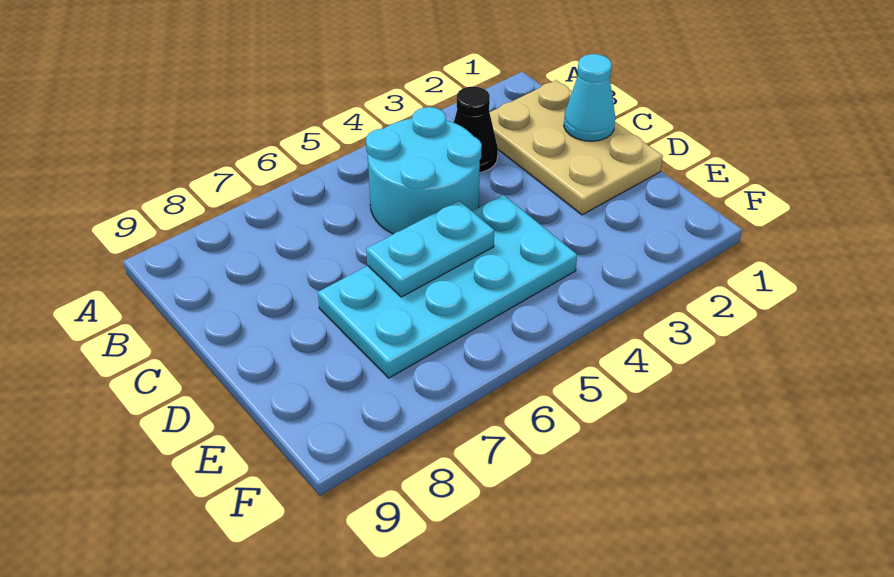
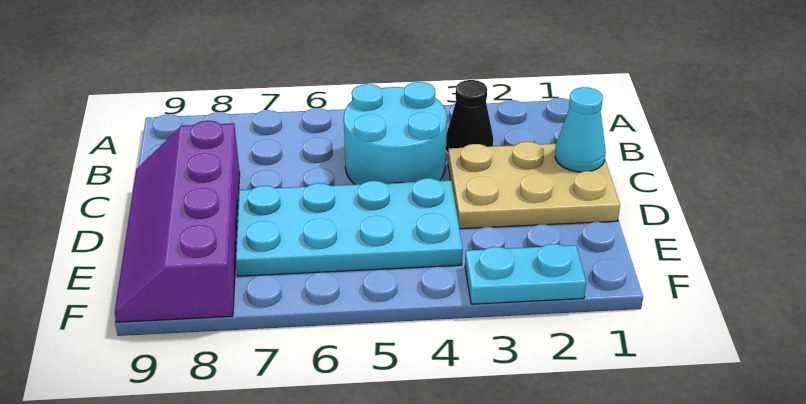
tan 2x3 plate [490,80,663,215] -> tan 2x3 plate turned to [448,142,620,229]
none -> purple 2x4 slope [115,121,240,322]
cyan 1x2 plate [366,201,494,297] -> cyan 1x2 plate moved to [465,244,586,304]

